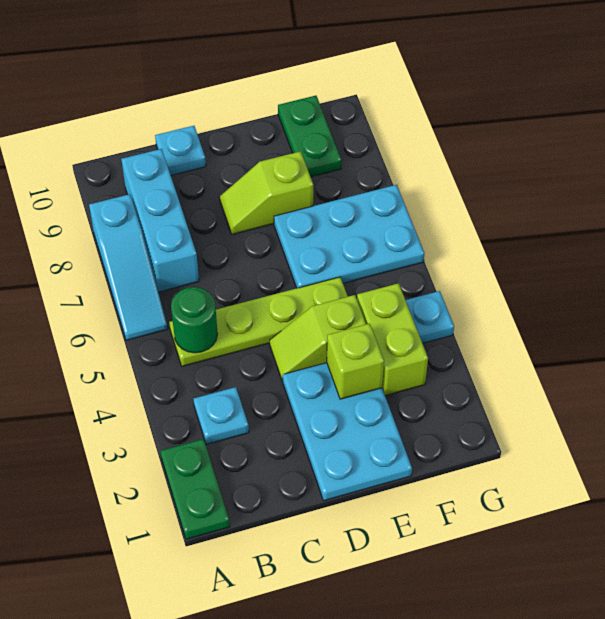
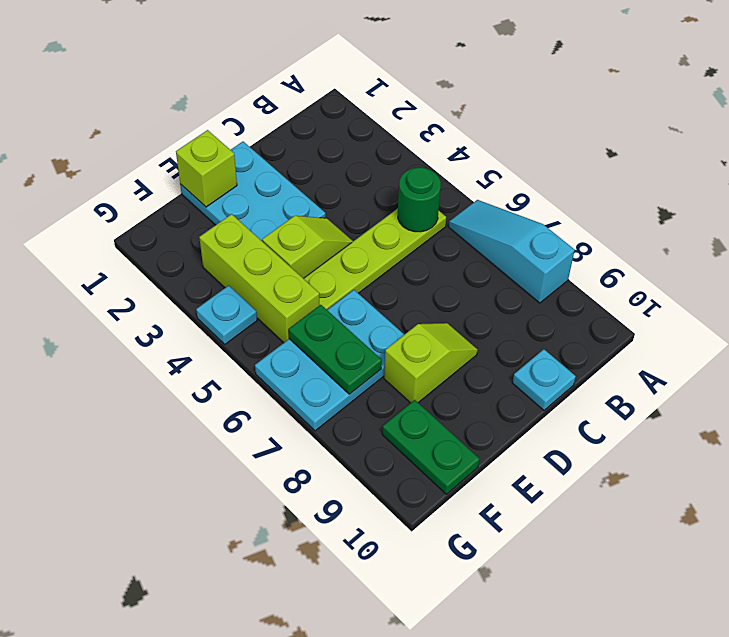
green 1x2 plate [161,439,230,539] -> green 1x2 plate moved to [289,305,382,394]
cyan 1x1 plate [194,387,249,444] -> none
cyan 1x3 brick [121,149,199,292] -> none
lime 1x1 brick [327,324,384,399] -> lime 1x1 brick moved to [176,130,237,207]
lime 1x2 brick [357,283,428,396] -> lime 1x3 brick [199,214,320,343]

